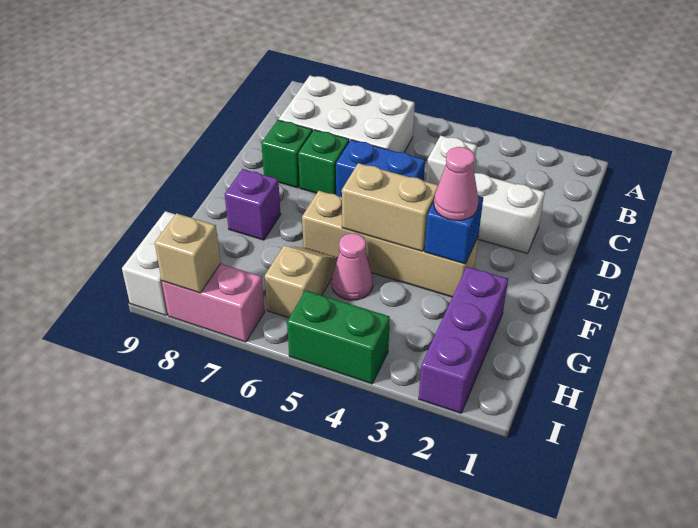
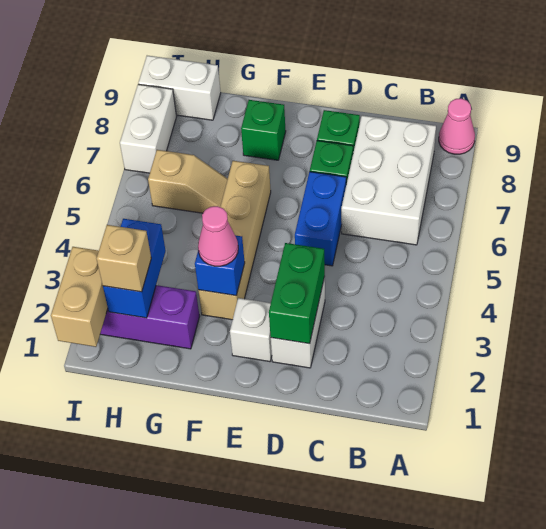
white 1x1 brick [426,136,477,185] -> white 1x1 brick moved to [230,298,272,362]
tan 1x2 brick [342,163,438,251] -> tan 1x2 brick moved to [51,247,108,347]
purple 1x1 brick [225,169,281,240] -> green 1x1 brick [241,100,286,160]
pink 1x1 cone [332,233,373,300] -> pink 1x1 cone moved to [439,98,475,154]
none -> blue 1x2 brick [103,219,166,318]
green 1x2 brick [287,290,390,384] -> green 1x2 brick moved to [269,243,325,344]
pink 1x2 brick [162,264,265,342] -> white 1x2 brick [120,84,177,173]
tan 1x1 brick [155,213,221,293] -> tan 1x1 brick moved to [97,225,151,292]

